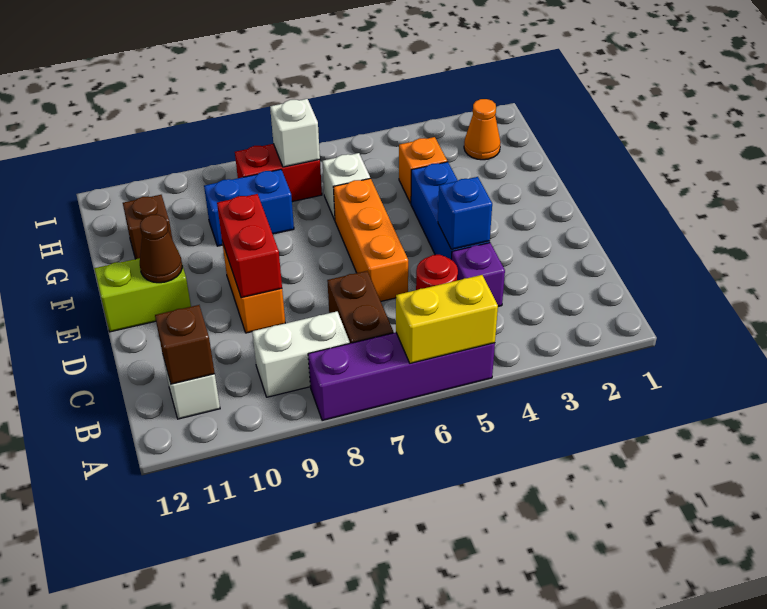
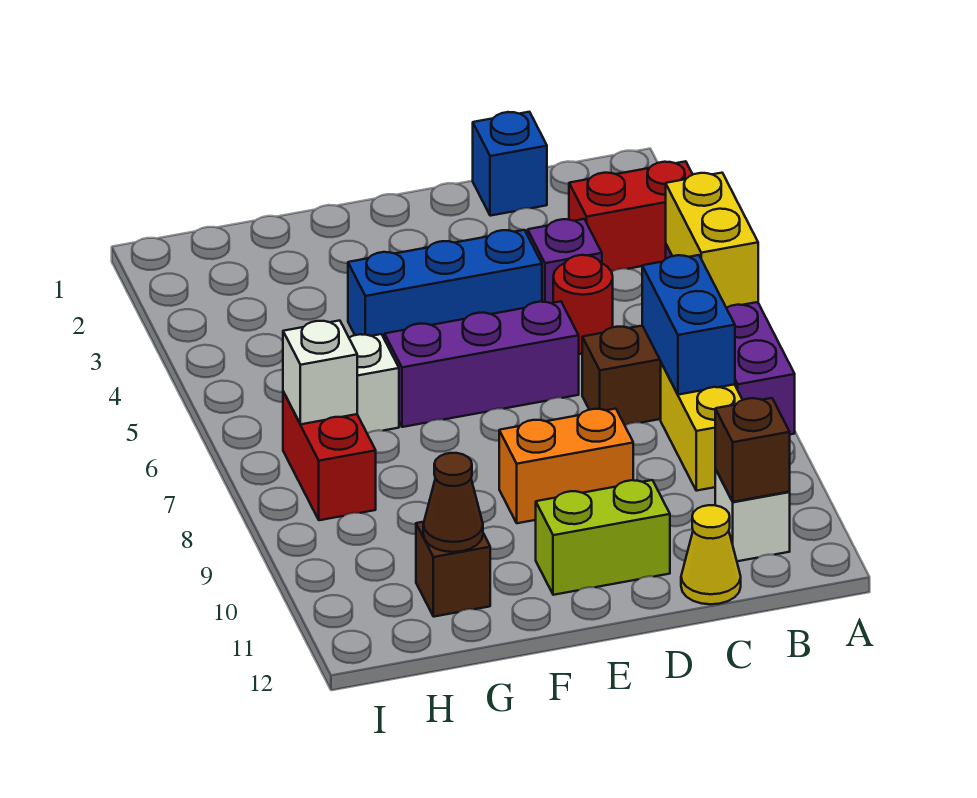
white 1x2 brick [252,311,350,397] -> yellow 1x2 brick [661,363,742,491]
none -> yellow 1x1 cone [681,505,741,604]
blue 1x1 brick [438,177,492,249] -> blue 1x1 brick moved to [473,112,547,216]
orange 1x3 brick [333,178,408,301] -> purple 1x3 brick [385,301,579,427]
red 1x2 brick [217,194,282,298] -> red 1x2 brick moved to [569,161,693,272]
lime 1x2 brick [94,258,191,332] -> lime 1x2 brick turned to [536,480,670,595]
brown 1x1 cone [140,215,182,283] -> brown 1x1 cone moved to [423,453,483,552]
orange 1x1 brick [399,137,447,203] -> none
blue 1x2 brick [204,169,294,246] -> blue 1x2 brick moved to [642,255,735,395]
orange 1x1 cone [464,99,500,160] -> none

